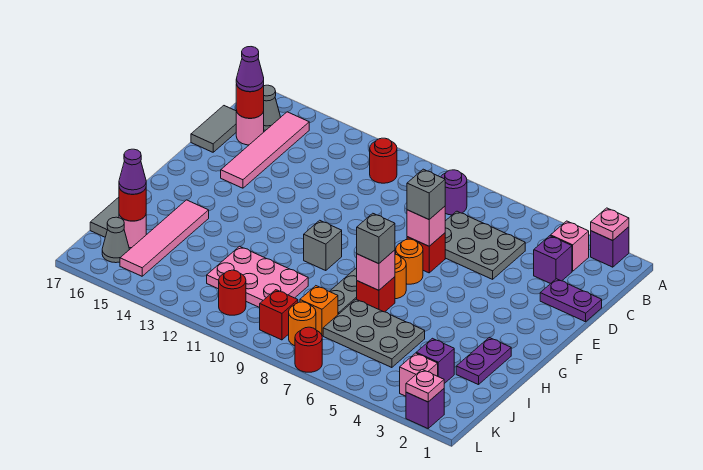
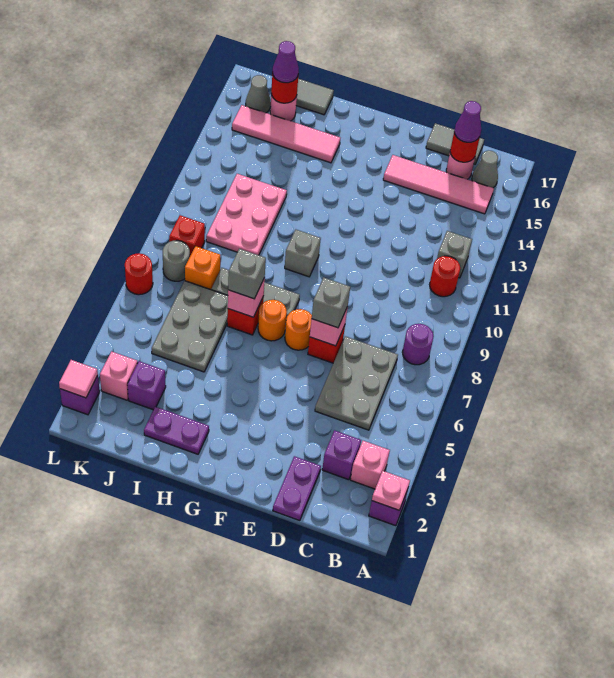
none -> grey 1x1 brick [437,231,472,278]
orange 1x1 round brick [289,302,316,346] -> grey 1x1 round brick [163,240,190,281]
red 1x1 round brick [219,270,246,315] -> none
pink 1x1 plate [406,370,444,402] -> pink 1x1 tile [59,360,98,398]

